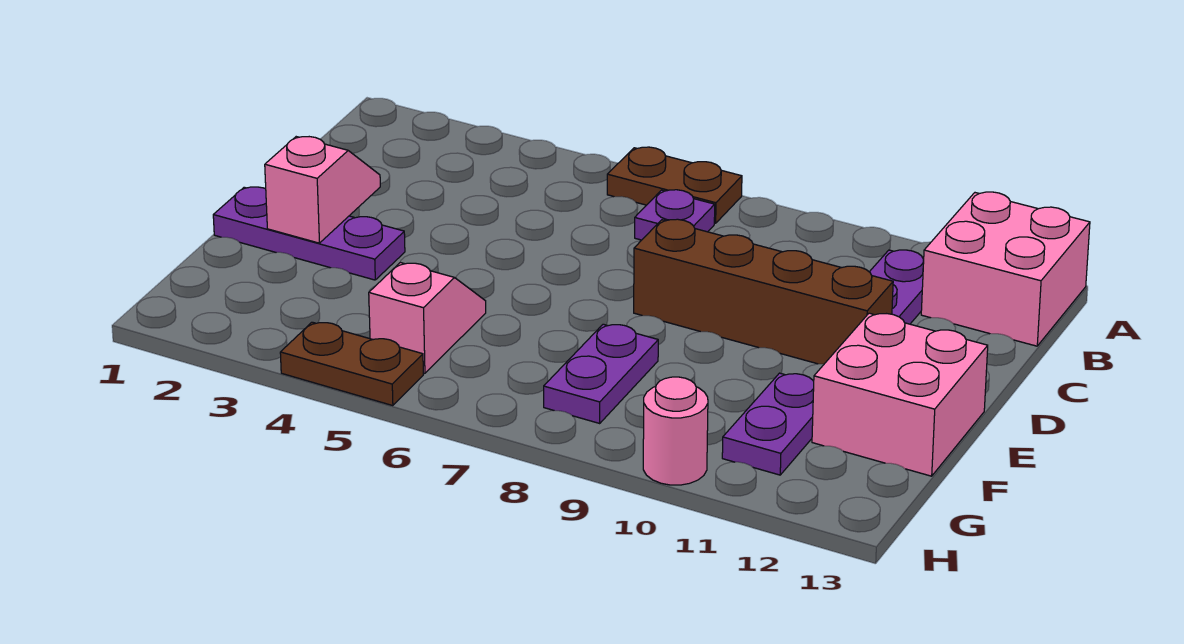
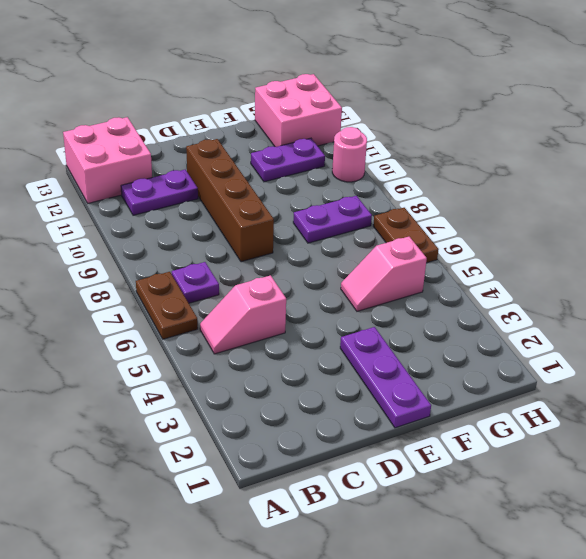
pink 1x2 slope [265,137,380,243] -> pink 1x2 slope moved to [200,275,286,354]
pink 2x2 brick [812,313,988,476] -> pink 2x2 brick moved to [255,74,342,147]
brown 1x2 plate [280,322,423,406] -> brown 1x2 plate moved to [373,208,439,263]

